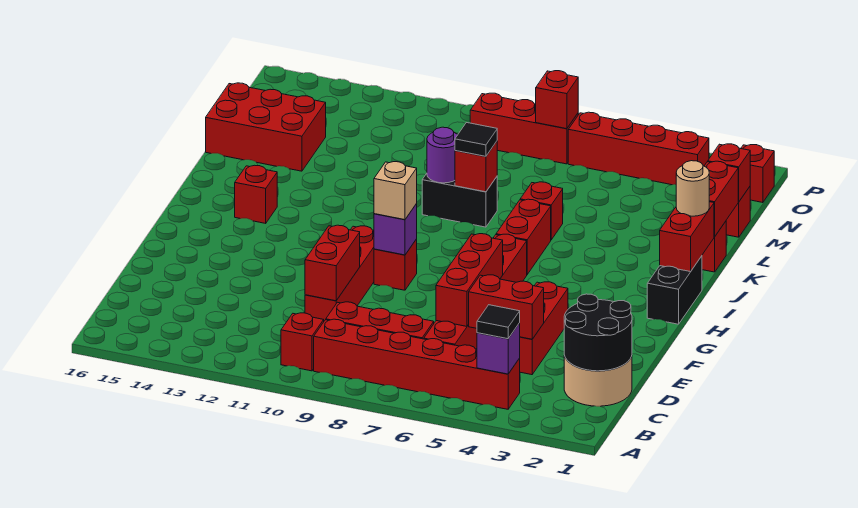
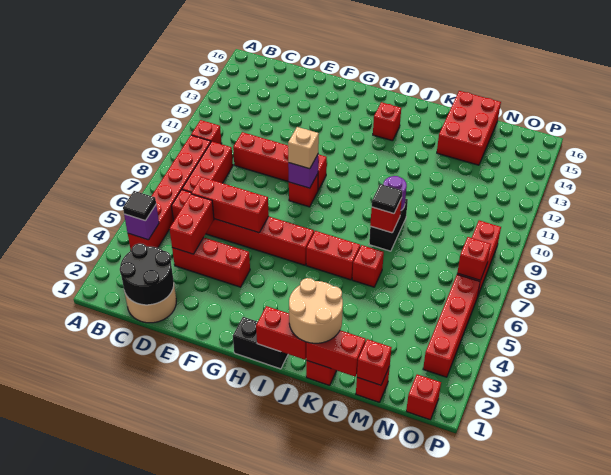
red 1x2 brick [305,225,360,301] -> none
tan 1x1 round brick [676,161,709,216] -> tan 2x2 round brick [289,278,343,343]

